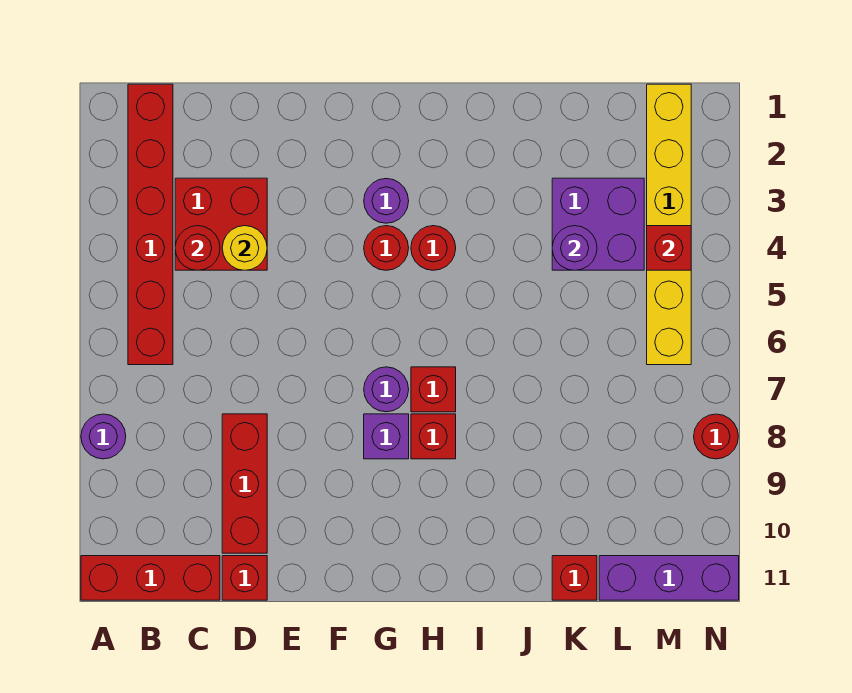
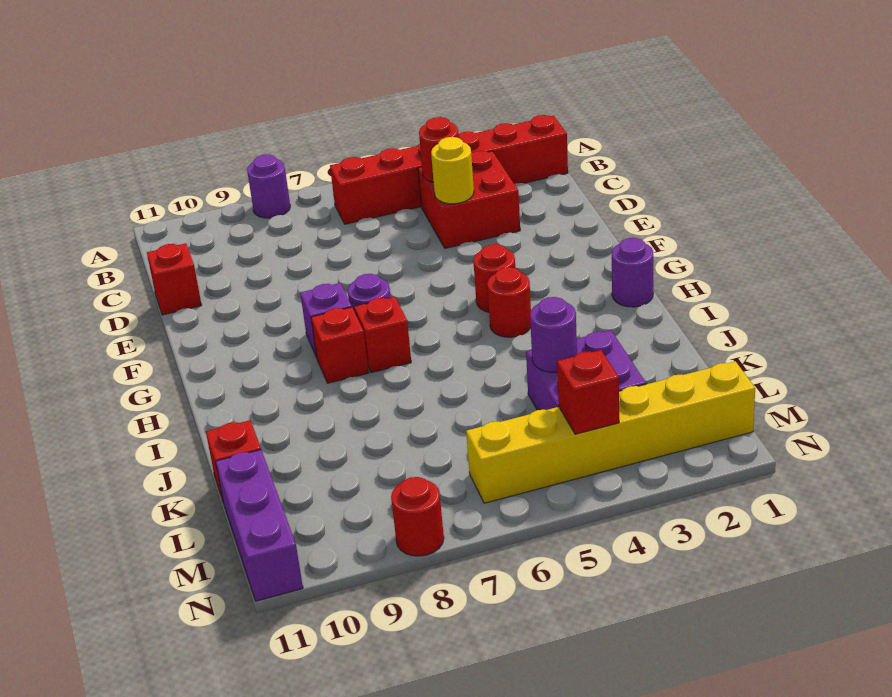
red 1x3 brick [81,556,220,600] -> none
red 1x3 brick [222,414,267,553] -> none
purple 1x1 round brick [364,179,409,223] -> purple 1x1 round brick moved to [612,238,653,307]

